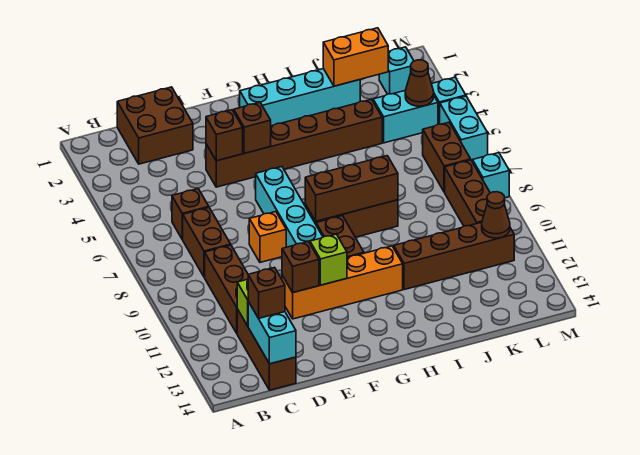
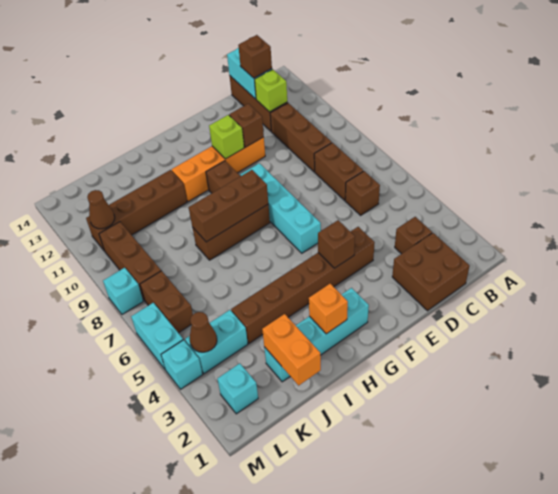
brown 1x1 brick [206,110,243,161] -> brown 1x1 brick moved to [395,217,432,254]
orange 1x1 brick [249,212,286,262] -> orange 1x1 brick moved to [309,284,348,334]
orange 1x2 brick [323,28,388,86] -> orange 1x2 brick turned to [262,314,321,385]

